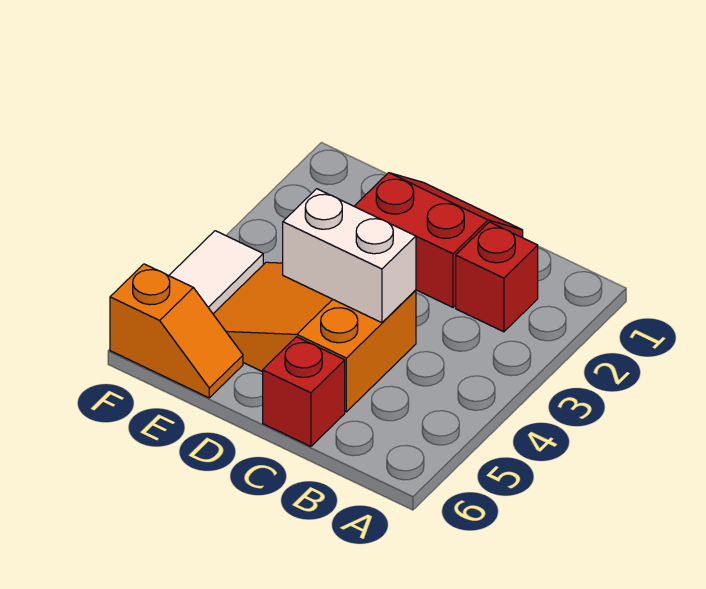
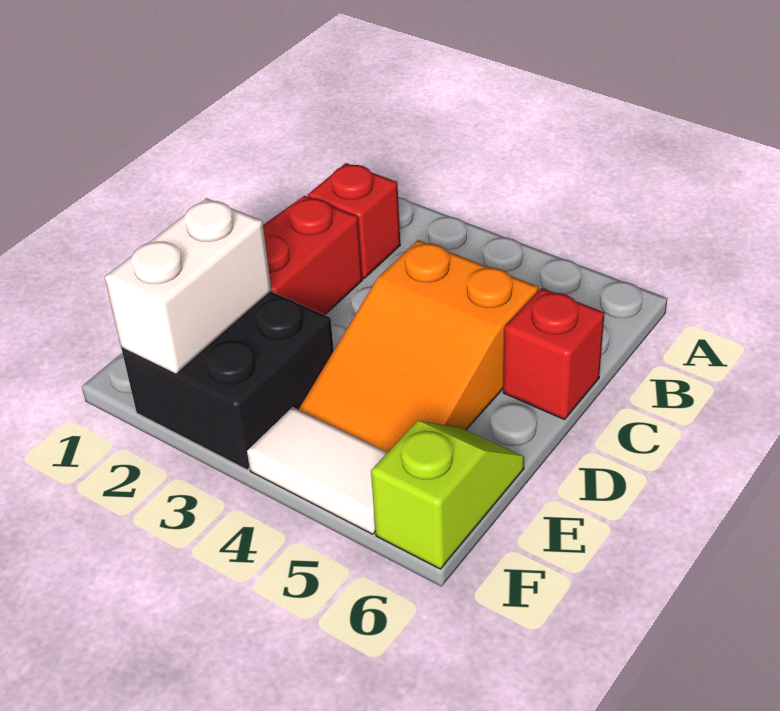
white 1x2 brick [283,189,416,323] -> white 1x2 brick moved to [105,198,271,374]
none -> black 2x2 brick [122,292,334,470]
orange 1x2 slope [110,264,243,398] -> lime 1x2 slope [371,421,524,569]

